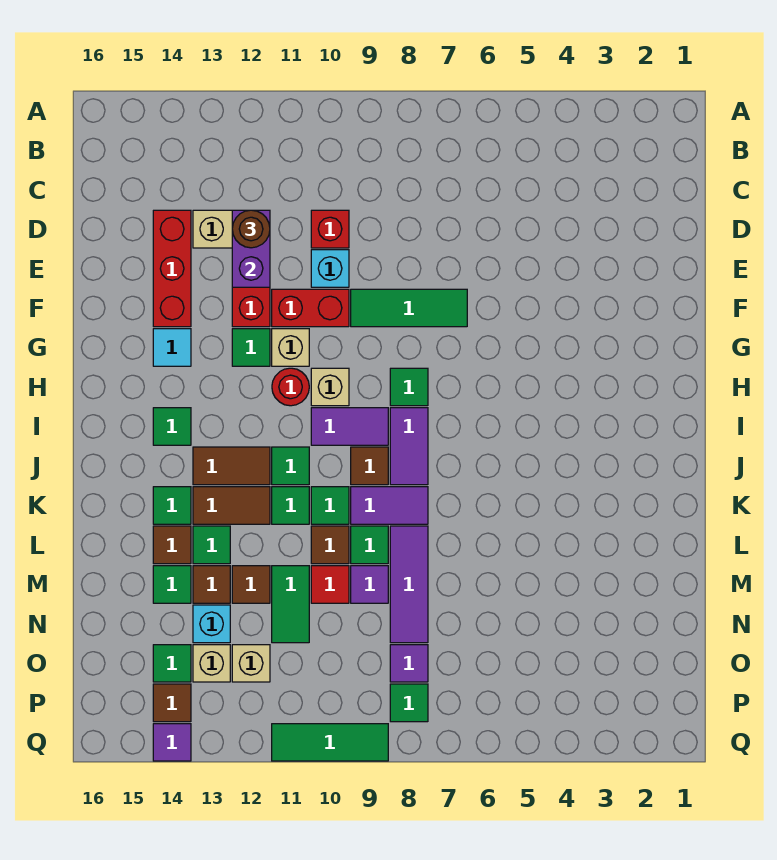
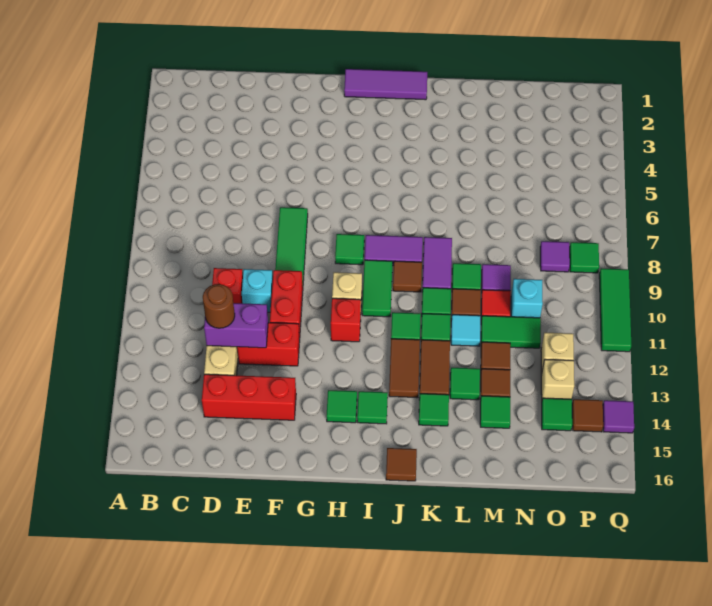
tan 1x1 brick [272,329,309,366] -> none
green 1x1 tile [232,329,270,366] -> green 1x1 tile moved to [327,390,357,423]
cyan 1x1 tile [153,329,191,366] -> cyan 1x1 tile moved to [451,315,480,346]
red 1x1 round brick [272,368,309,406] -> red 1x1 brick [331,298,361,342]
purple 1x2 tile [311,408,388,445] -> green 1x2 tile [362,260,393,317]
purple 1x3 tile [390,526,428,643] -> purple 1x3 tile moved to [344,69,427,100]
brown 1x1 tile [153,526,191,564] -> brown 1x1 tile moved to [386,448,417,481]
cyan 1x1 brick [193,605,230,643] -> cyan 1x1 brick moved to [511,279,543,318]

